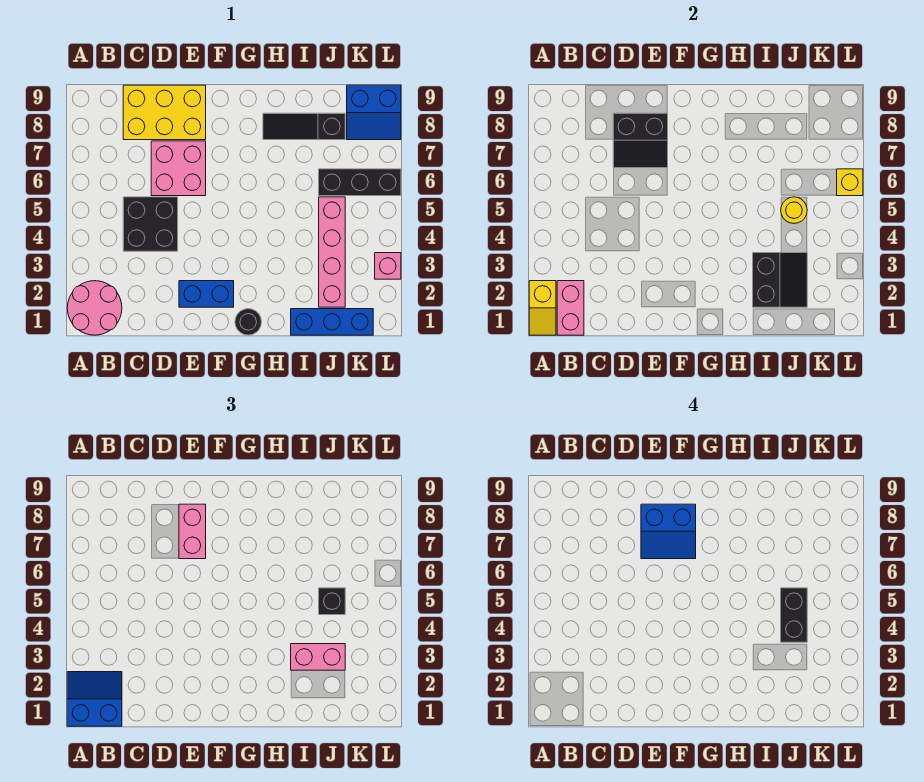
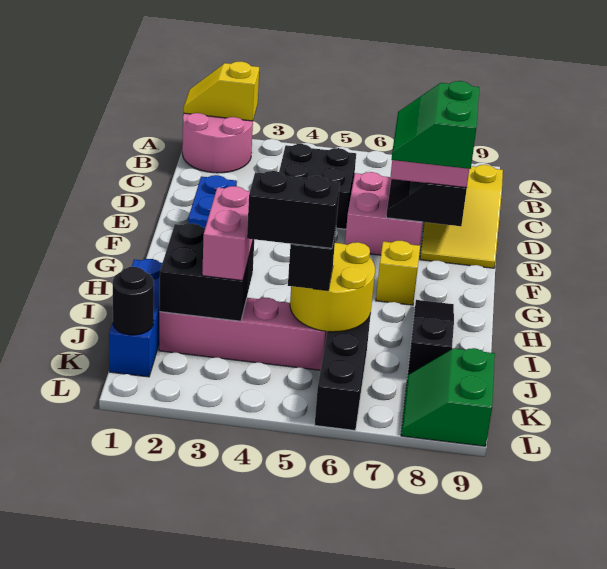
blue 2x2 slope [67,672,122,726] -> none
pink 1x2 brick [557,281,584,335] -> none
yellow 2x3 brick [123,85,206,140] -> yellow 2x3 slope [420,165,503,268]
blue 2x2 slope [641,504,696,559] -> green 2x2 slope [391,81,479,169]
black 1x1 round brick [235,309,261,335] -> black 1x1 round brick moved to [113,267,154,335]
black 2x2 slope [753,253,807,307] -> black 2x2 brick [159,223,254,321]
yellow 1x1 round brick [781,197,807,223] -> yellow 2x2 round brick [290,242,375,332]
blue 2x2 slope [347,85,401,140] -> green 2x2 slope [401,348,495,446]
pink 1x1 brick [375,253,401,279] -> none
yellow 1x1 brick [837,169,863,196] -> yellow 1x1 brick moved to [376,241,420,305]

